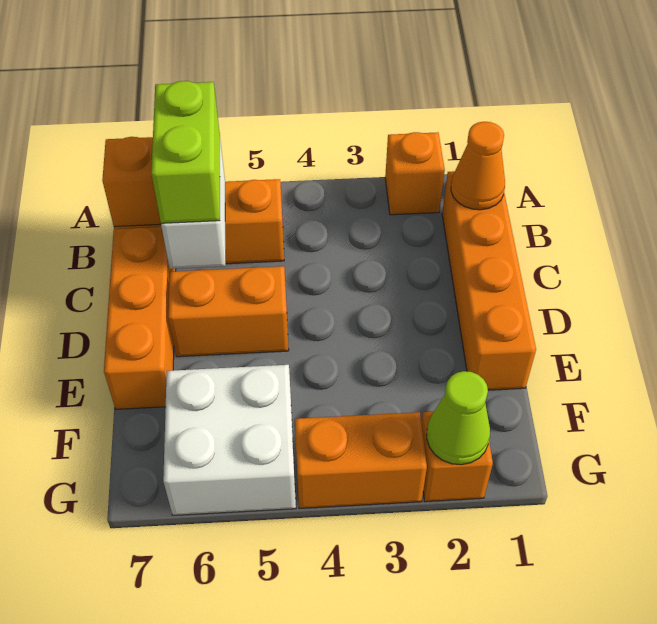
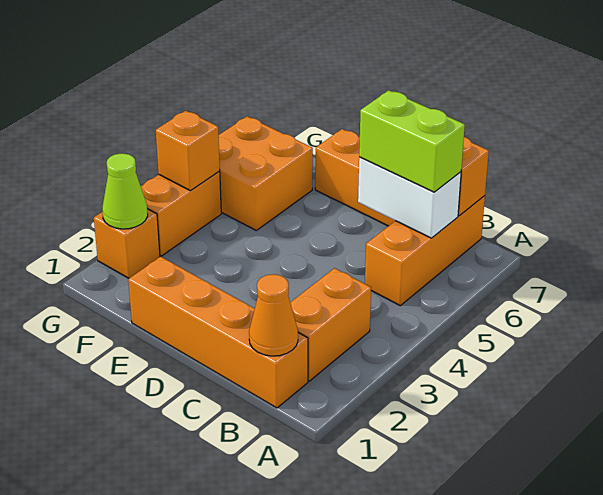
orange 1x1 brick [385,132,445,215] -> orange 1x1 brick moved to [156,111,220,191]
orange 1x2 brick [168,266,289,357] -> orange 1x2 brick moved to [290,268,371,381]
white 2x2 brick [163,365,296,515] -> orange 2x2 brick [218,116,313,230]

